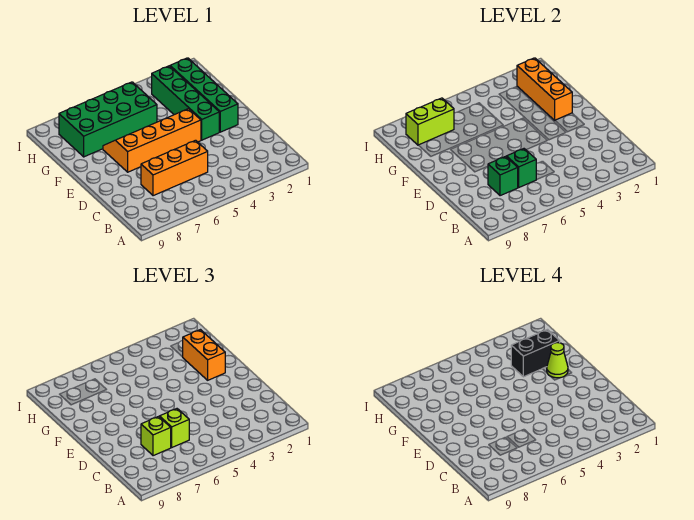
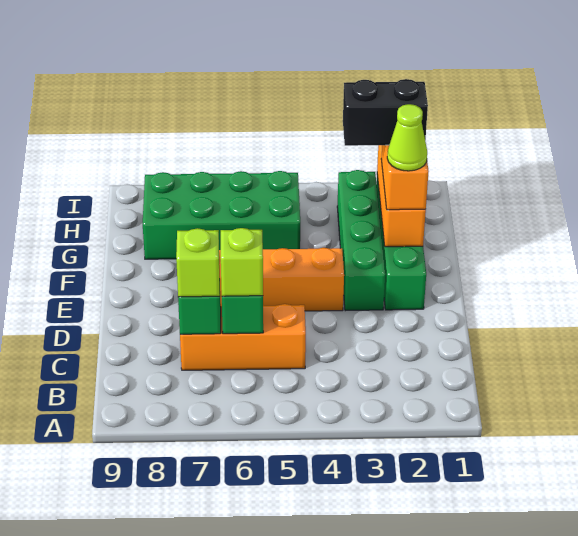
lime 1x2 brick [406,98,454,145] -> none

